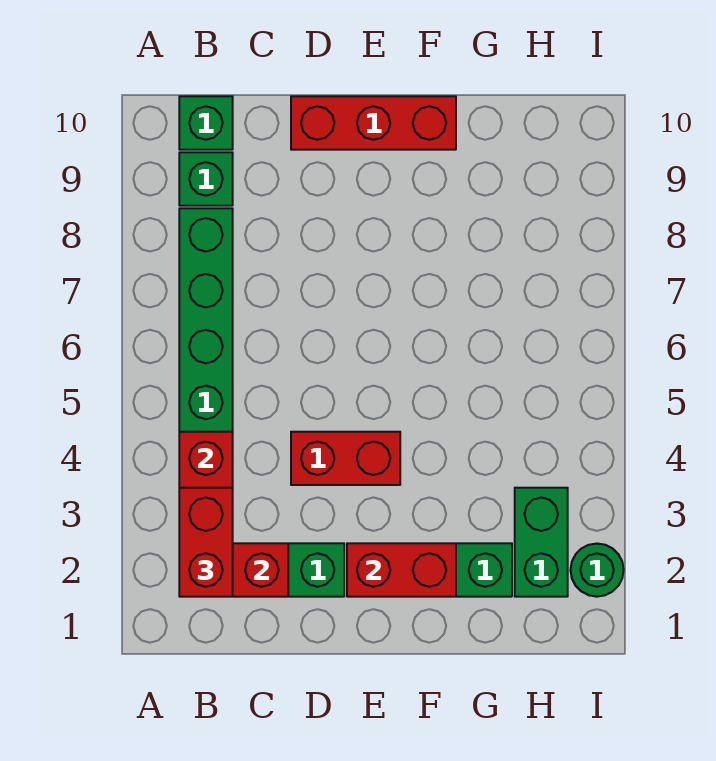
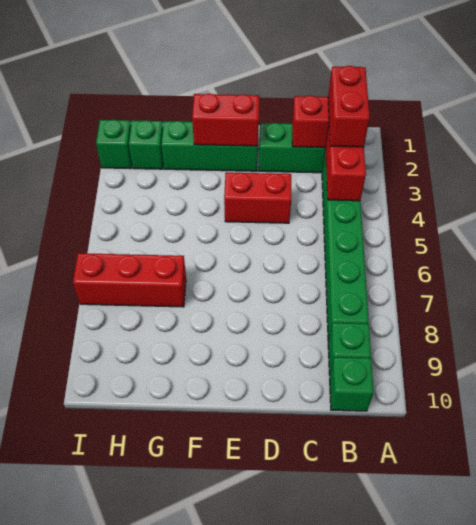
red 1x3 brick [291,96,456,150] -> red 1x3 brick moved to [73,253,186,307]
green 1x2 brick [515,488,568,597] -> green 1x1 brick [129,120,164,169]
green 1x1 round brick [571,544,624,597] -> green 1x1 brick [96,120,132,169]

